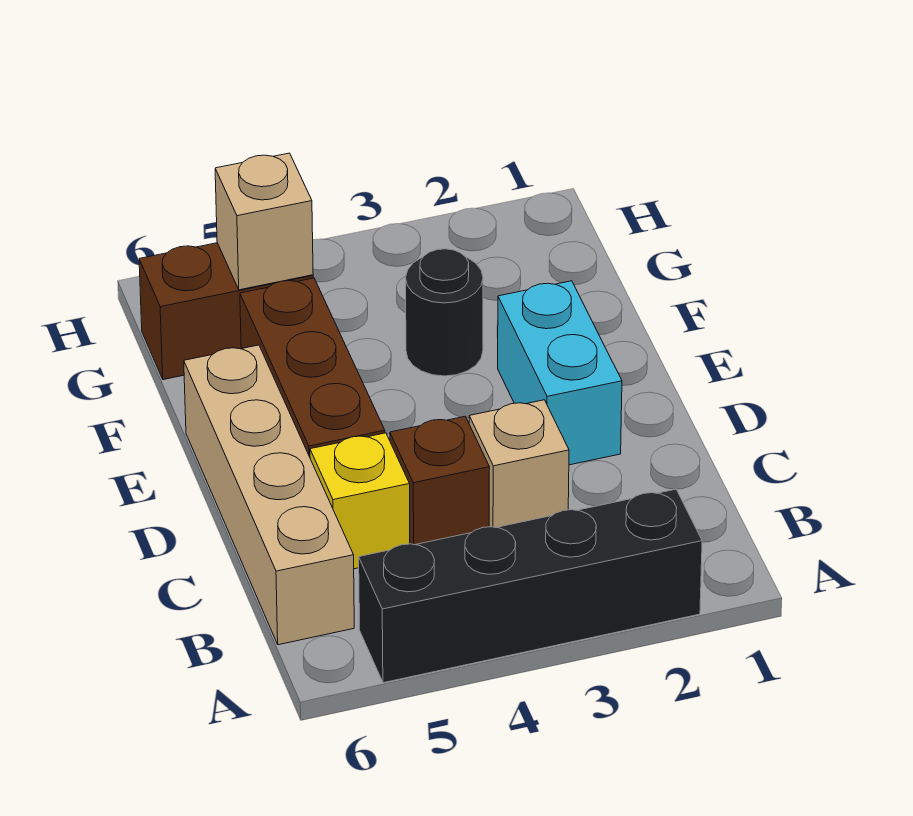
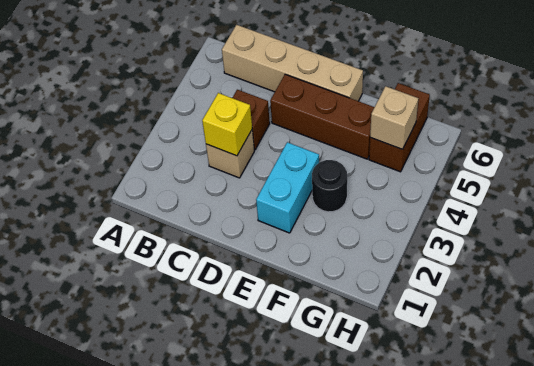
black 1x4 brick [359,489,702,683] -> none
yellow 1x1 brick [310,433,410,569] -> yellow 1x1 brick moved to [202,93,252,156]
cyan 1x2 brick [498,281,622,465] -> cyan 1x2 brick turned to [256,142,319,233]

